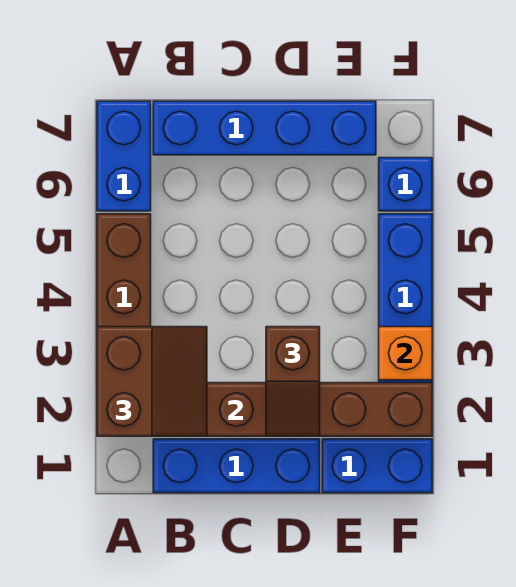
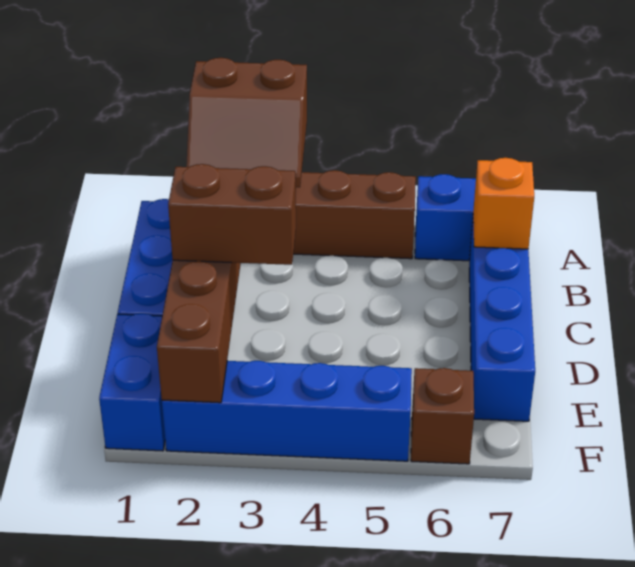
brown 1x2 slope [266,327,320,436] -> brown 1x2 brick [168,164,296,265]
orange 1x1 brick [379,327,432,380] -> orange 1x1 brick moved to [473,158,534,249]
blue 1x1 brick [379,158,432,211] -> brown 1x1 brick [411,368,474,464]

